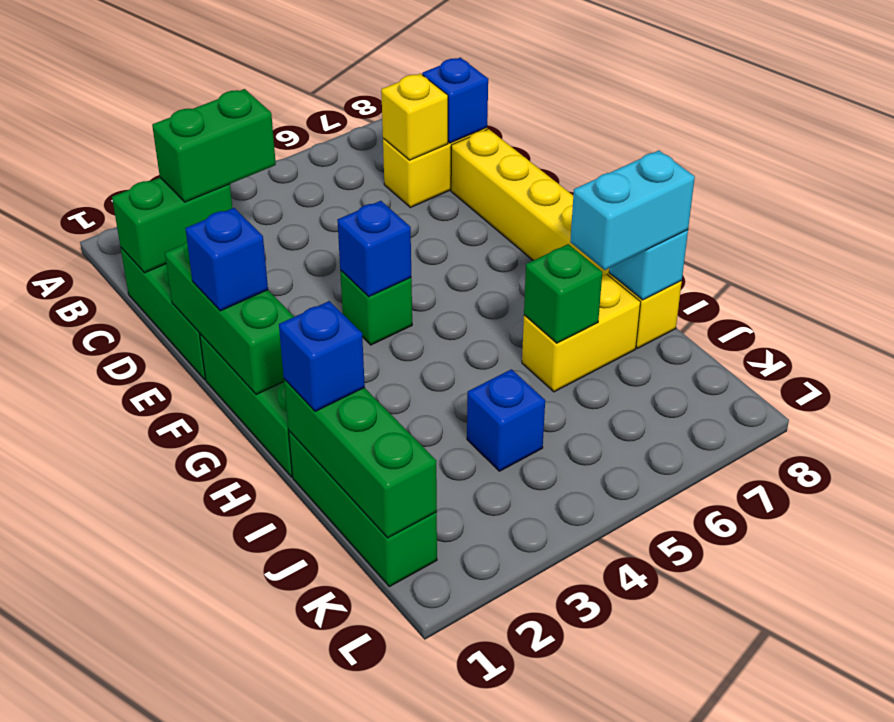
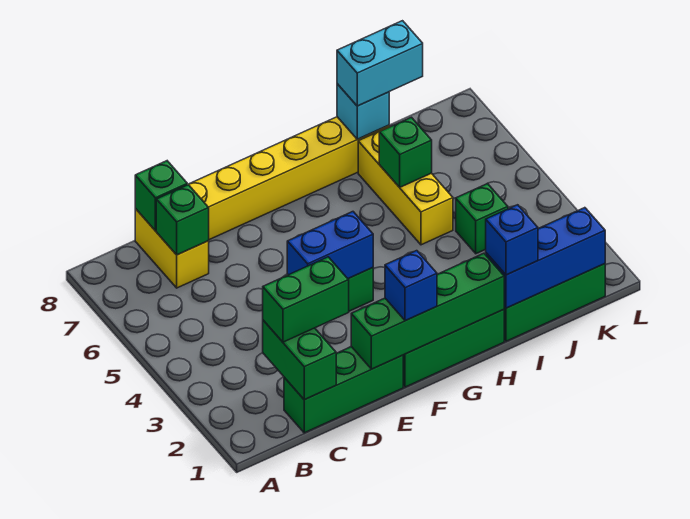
green 1x2 brick [152,89,276,202] -> green 1x2 brick turned to [263,257,349,342]
yellow 1x1 brick [381,74,448,160] -> green 1x1 brick [156,185,209,255]
blue 1x1 brick [422,58,488,143] -> green 1x1 brick [135,161,187,231]
green 1x3 brick [165,242,294,395] -> green 1x4 brick [351,253,504,369]
blue 1x1 brick [337,201,411,297] -> blue 1x2 brick [287,212,373,279]
green 1x3 brick [284,379,437,538] -> blue 1x3 brick [486,208,605,308]
yellow 1x2 brick [522,275,641,392] -> yellow 1x3 brick [358,127,453,245]
cyan 1x2 brick [570,150,695,270] -> cyan 1x2 brick turned to [337,21,423,106]
blue 1x1 brick [467,369,545,471] -> green 1x1 brick [456,184,508,254]

